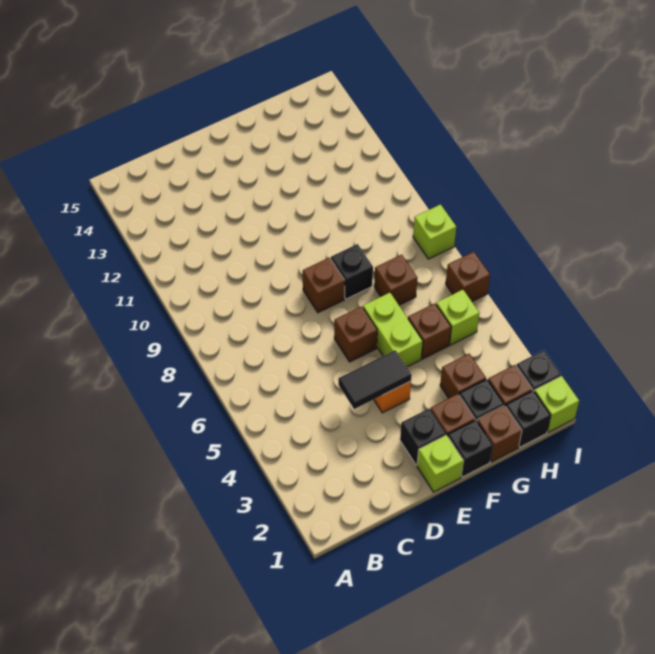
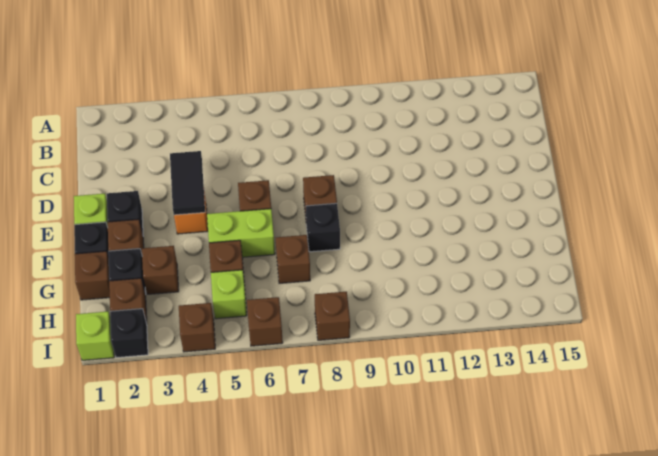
black 1x1 brick [506,391,551,447] -> none
none -> brown 1x1 brick [179,303,215,352]
lime 1x1 brick [413,204,456,259] -> brown 1x1 brick [315,292,350,340]

